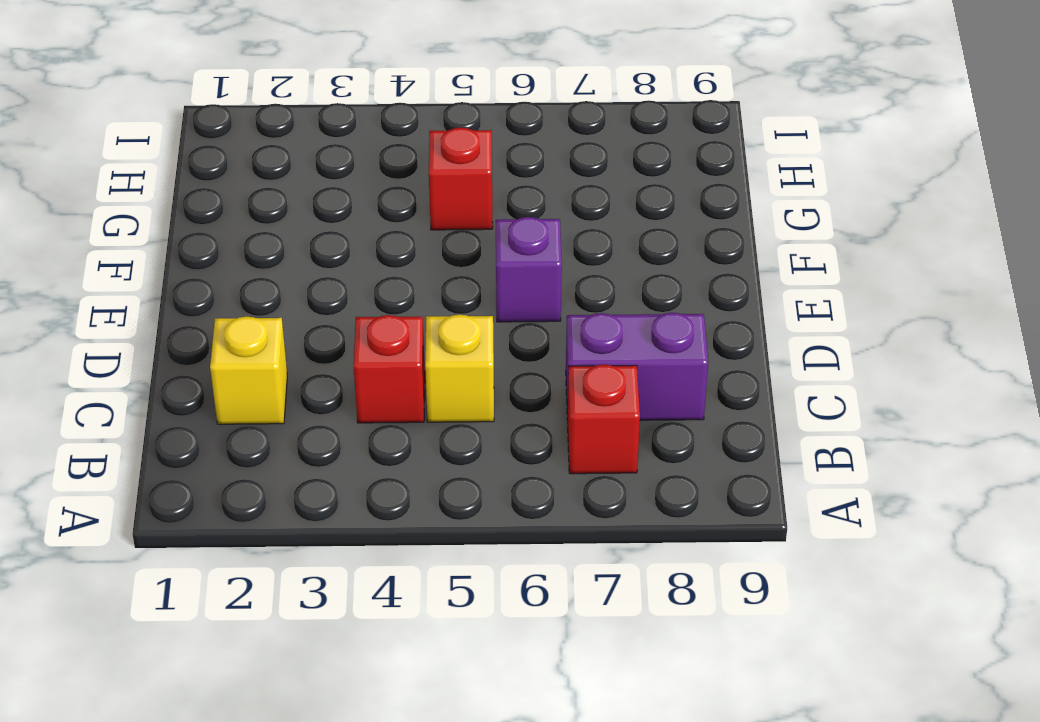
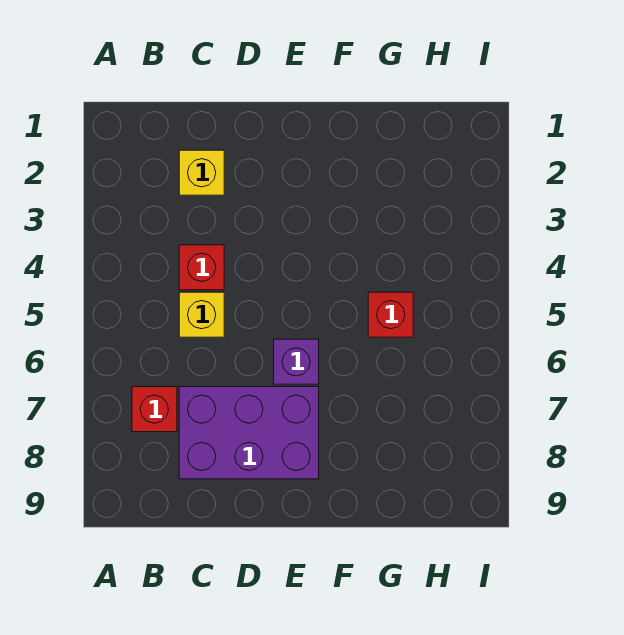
purple 1x2 brick [566,313,708,421] -> purple 2x3 brick [179,387,319,479]

